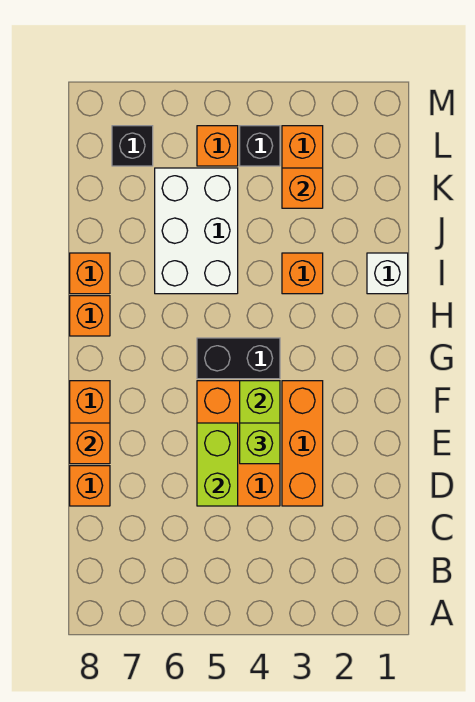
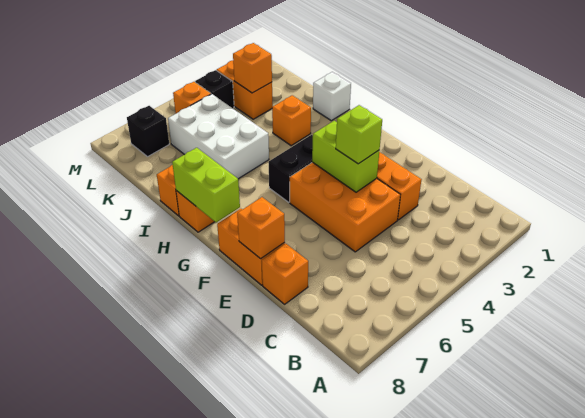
lime 1x2 brick [197,423,238,506] -> lime 1x2 brick moved to [172,148,240,222]

